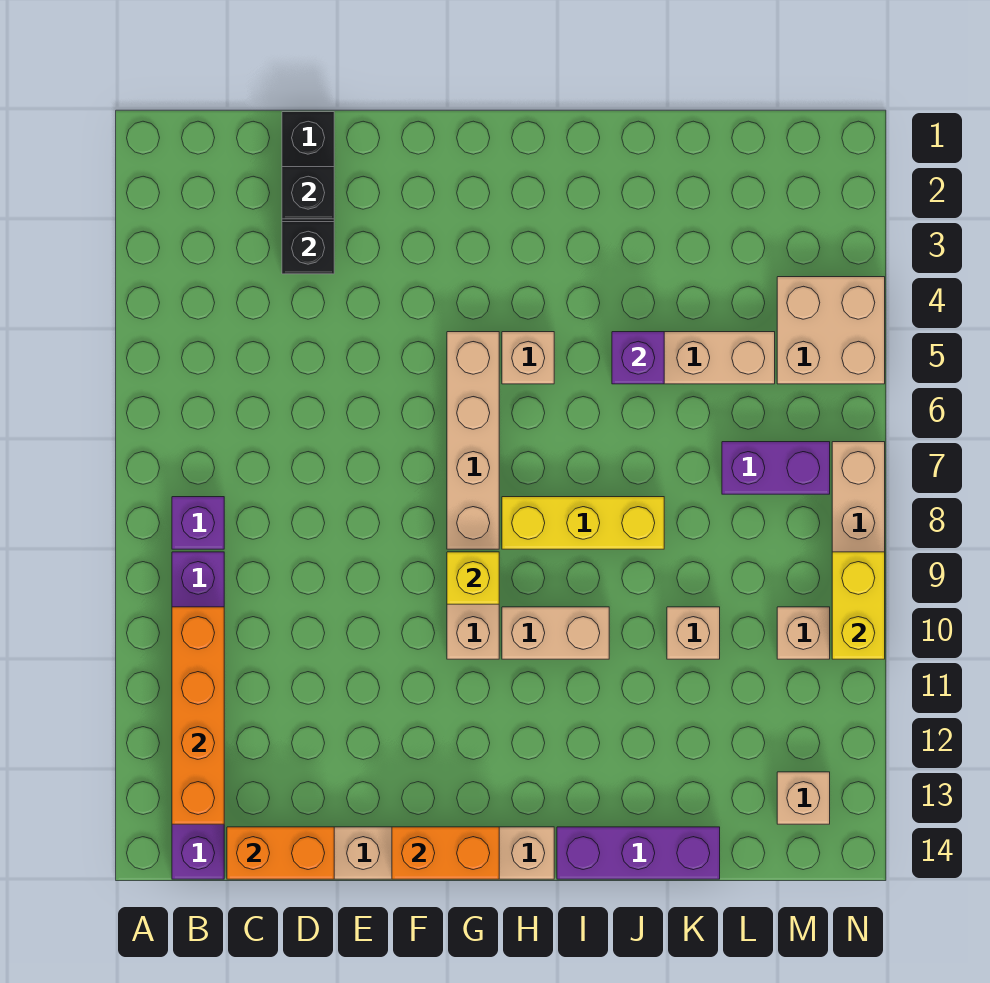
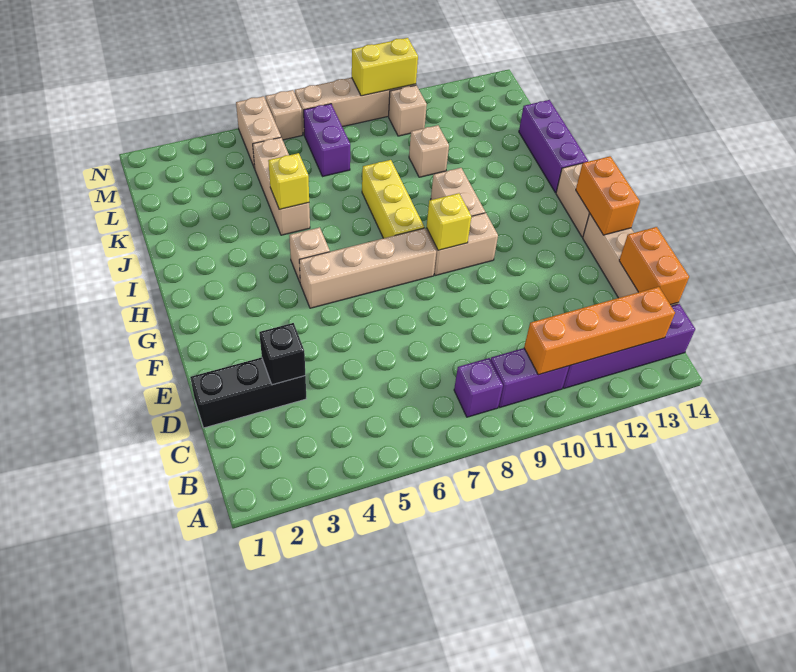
black 1x1 brick [282,167,334,219] -> none
purple 1x1 brick [612,332,664,384] -> yellow 1x1 brick [268,153,309,209]
tan 2x2 brick [777,277,885,384] -> tan 1x2 brick [236,96,281,168]
tan 1x1 brick [777,772,830,824] -> tan 1x1 brick moved to [265,90,303,140]

